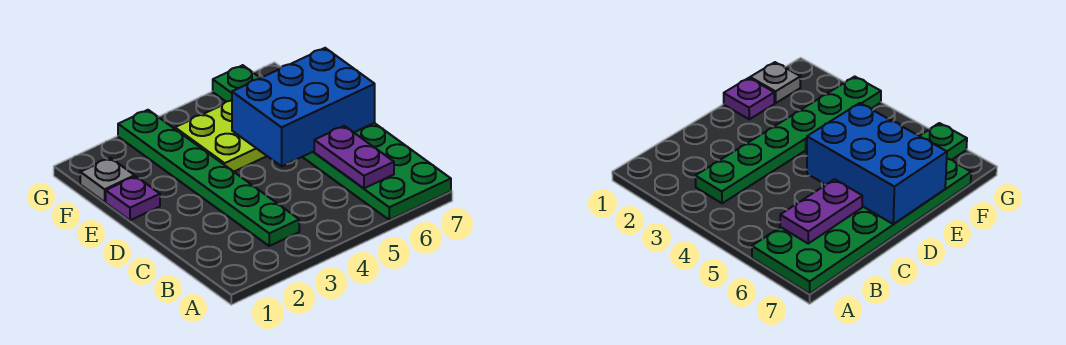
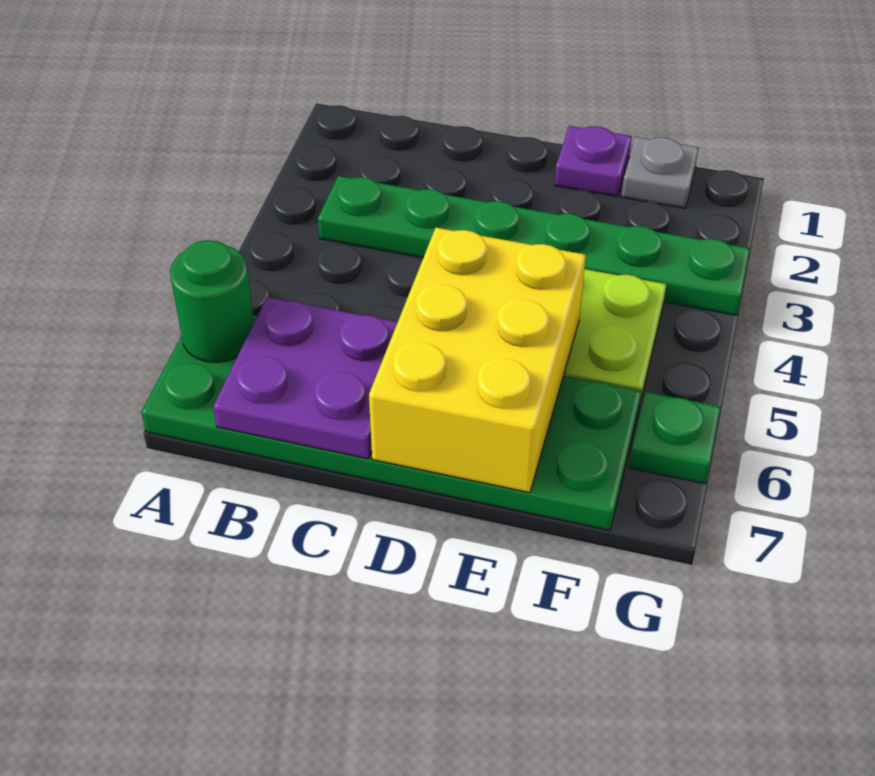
none -> green 1x1 round brick [170,240,254,362]
purple 1x2 plate [314,126,394,188] -> purple 2x2 plate [213,297,398,459]
blue 2x3 brick [232,48,375,166] -> yellow 2x3 brick [369,228,586,493]

